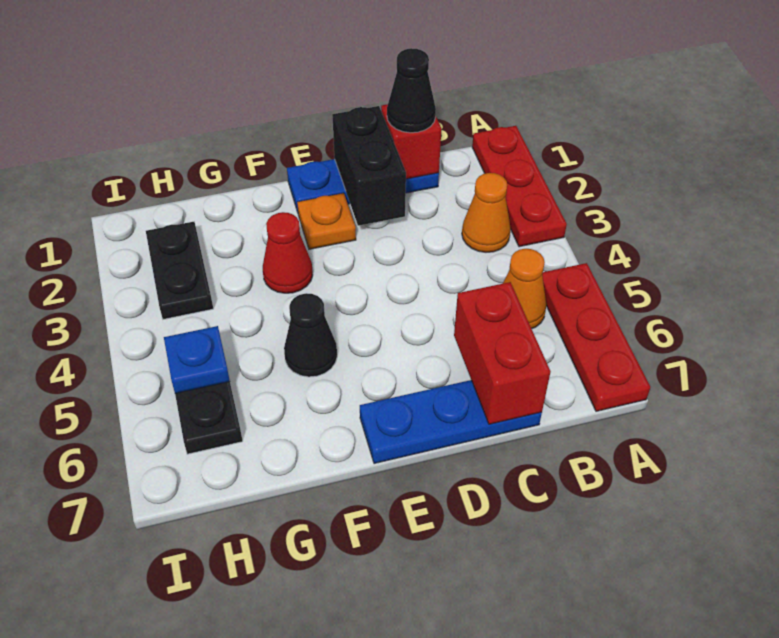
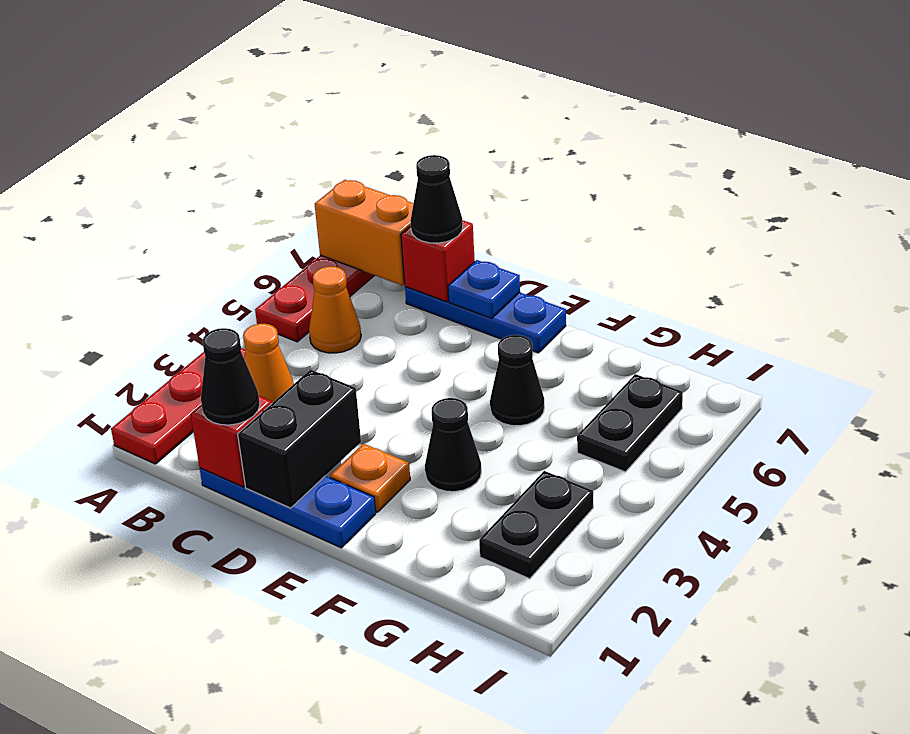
none -> orange 1x2 brick [315,180,413,285]
red 1x2 brick [454,282,551,424] -> red 1x1 brick [401,220,475,302]
none -> black 1x1 cone [410,155,463,243]
red 1x1 cone [263,212,313,293] -> black 1x1 cone [425,398,481,492]
blue 1x1 plate [164,326,230,393] -> blue 1x1 plate moved to [448,260,520,318]

